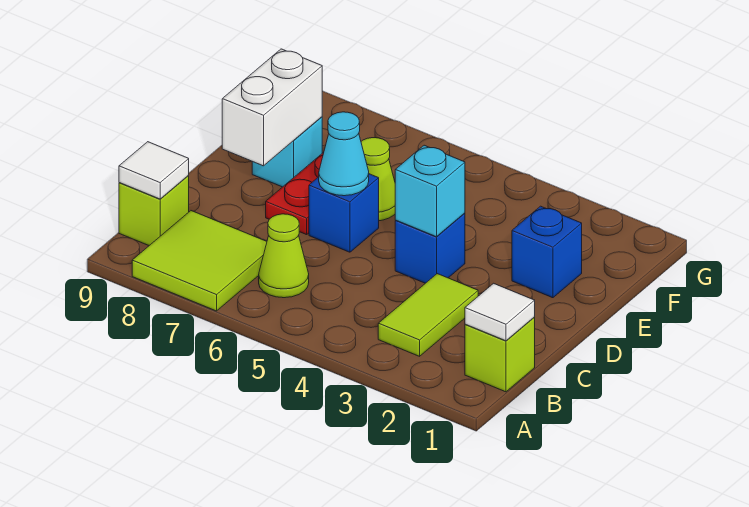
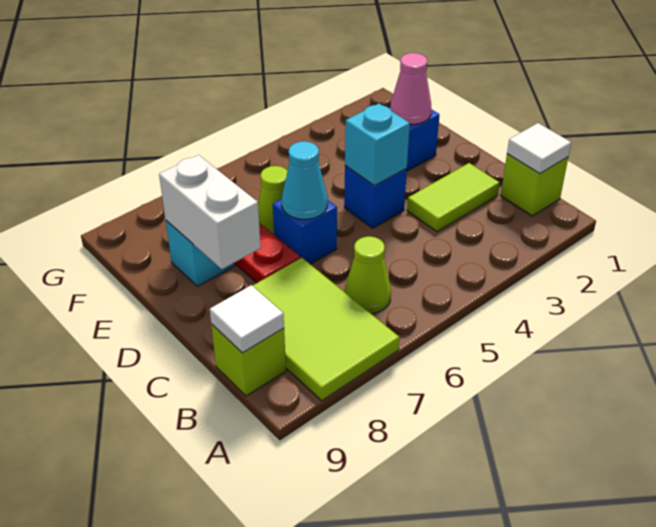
lime 2x2 tile [132,211,267,311] -> lime 2x3 tile [253,258,399,401]
lime 1x2 tile [378,274,478,356] -> lime 1x2 tile turned to [407,163,499,232]
none -> pink 1x1 cone [390,53,431,124]

